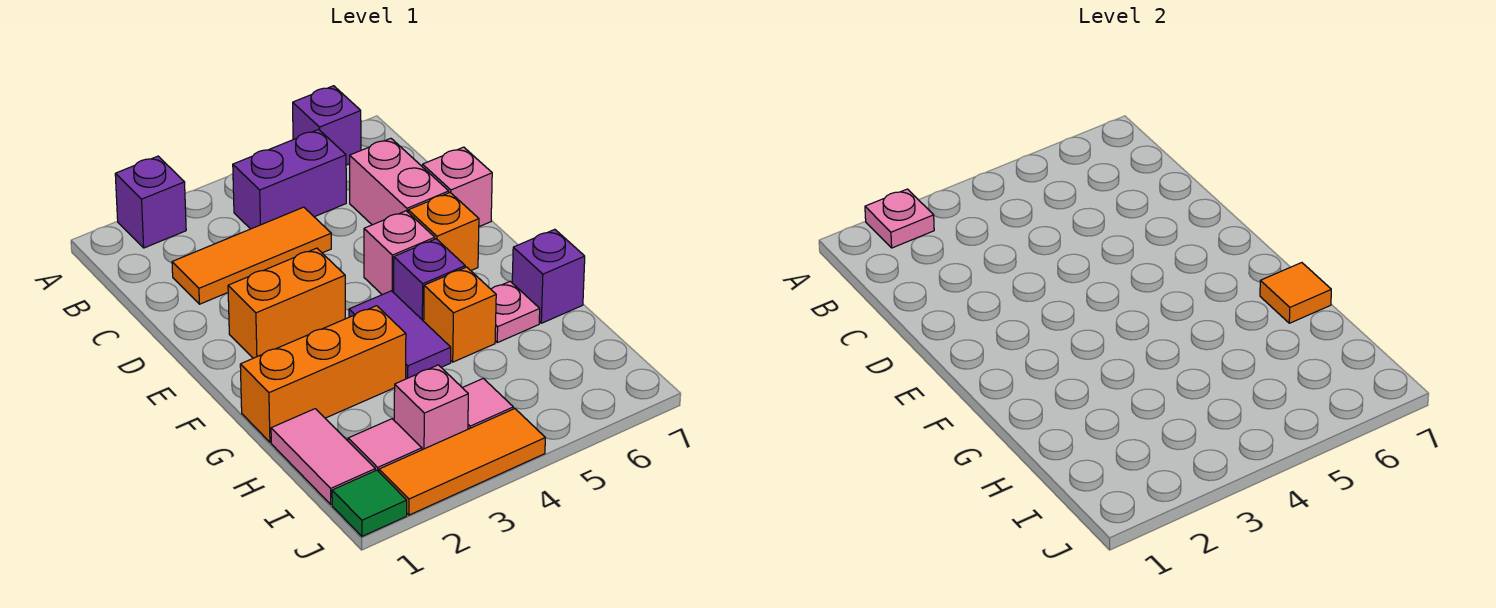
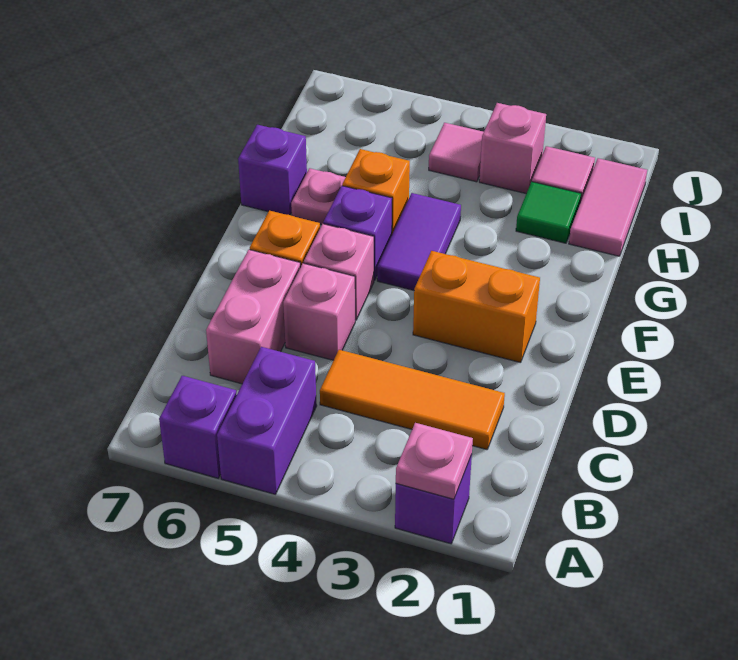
purple 1x2 brick [233,129,346,229] -> purple 1x2 brick turned to [217,347,317,494]
pink 1x1 brick [422,147,492,227] -> pink 1x1 brick moved to [283,263,355,360]
orange 1x3 brick [240,306,406,442] -> none
orange 1x1 tile [1260,263,1331,323] -> none
green 1x1 tile [332,470,407,536] -> green 1x1 tile moved to [516,182,581,243]
orange 1x3 tile [379,409,545,515] -> none

